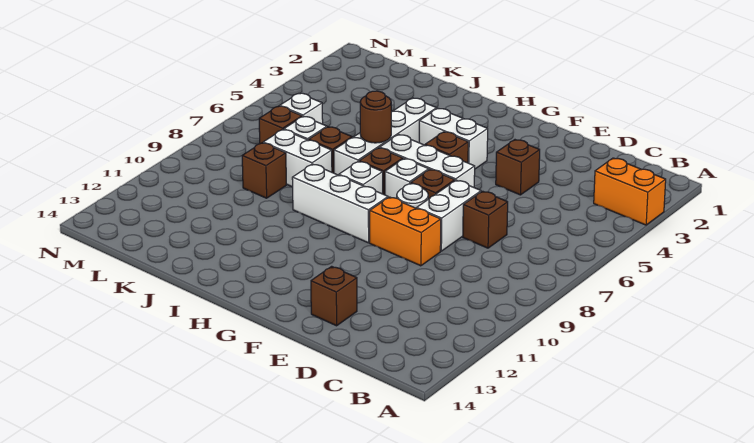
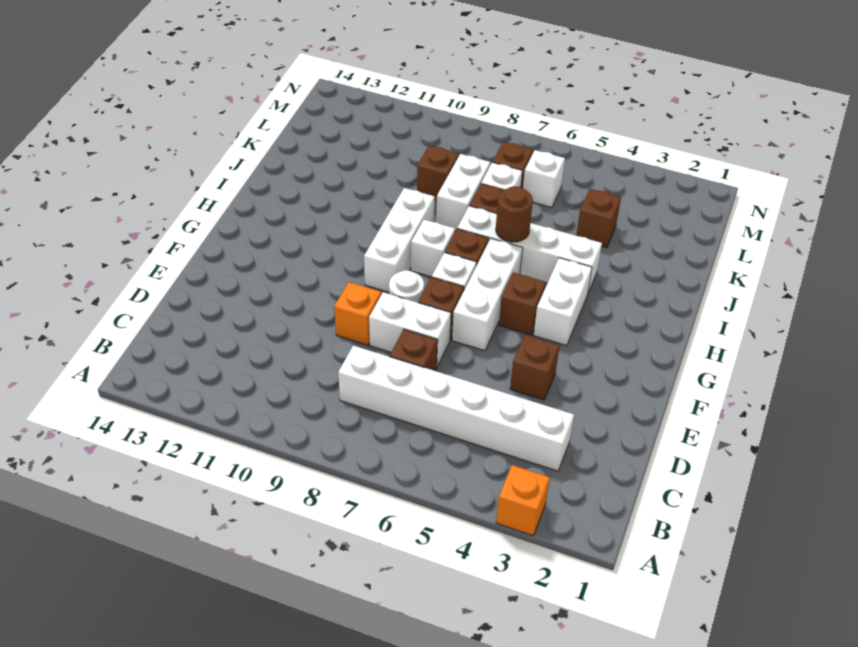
orange 1x2 brick [594,158,666,225] -> orange 1x1 brick [496,465,550,536]
none -> white 1x6 brick [338,345,574,471]
orange 1x2 brick [370,197,441,266] -> orange 1x1 brick [334,282,381,345]
brown 1x1 brick [311,266,357,326] -> brown 1x1 brick moved to [576,189,621,248]

